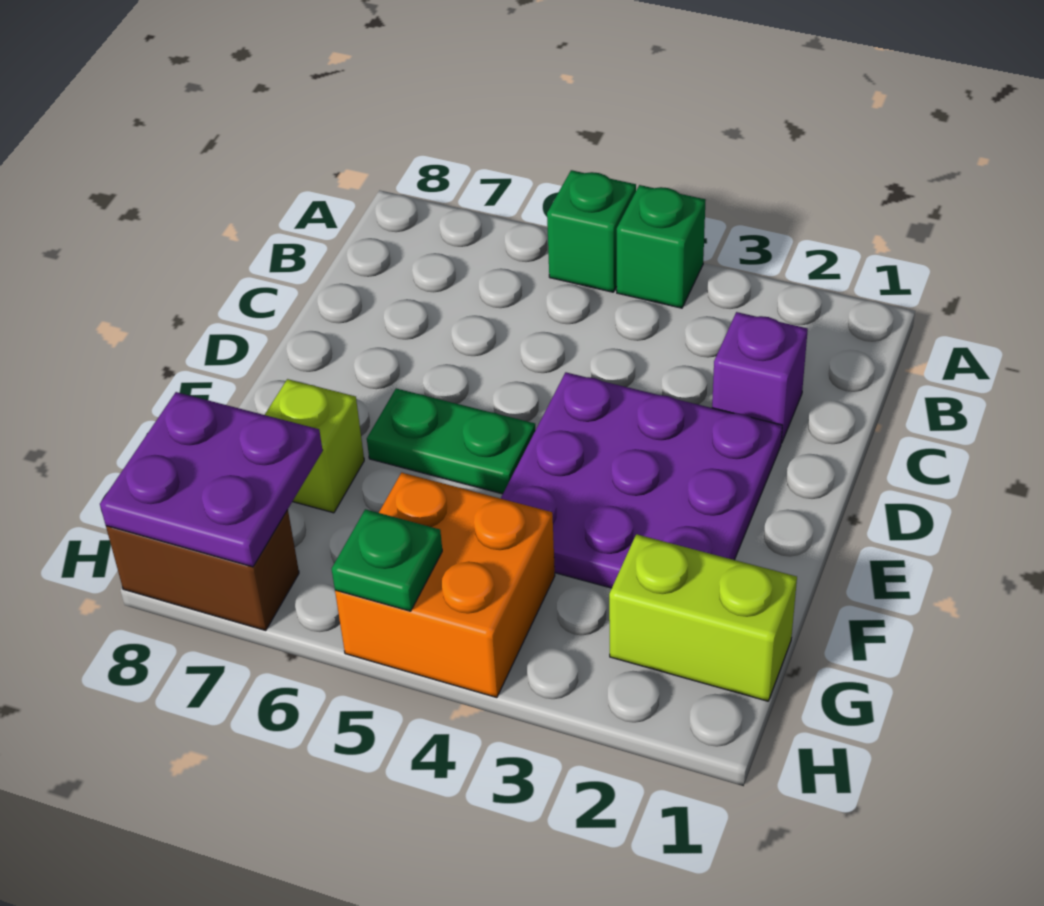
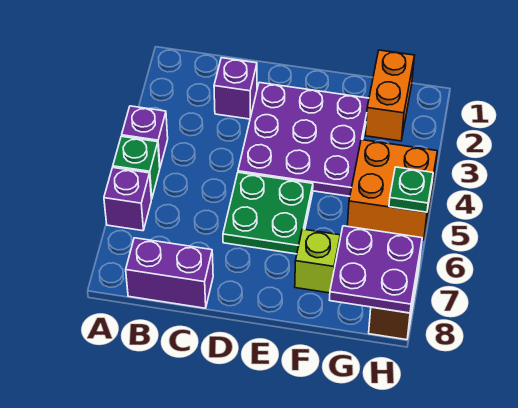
green 1x1 brick [617,185,706,308] -> purple 1x1 brick [122,106,168,167]
none -> purple 1x1 brick [104,168,151,231]
none -> purple 1x2 brick [126,238,213,308]
green 1x2 plate [367,389,536,494] -> green 2x2 plate [223,172,313,254]
lime 1x2 brick [609,534,797,701] -> orange 1x2 brick [365,50,415,141]

